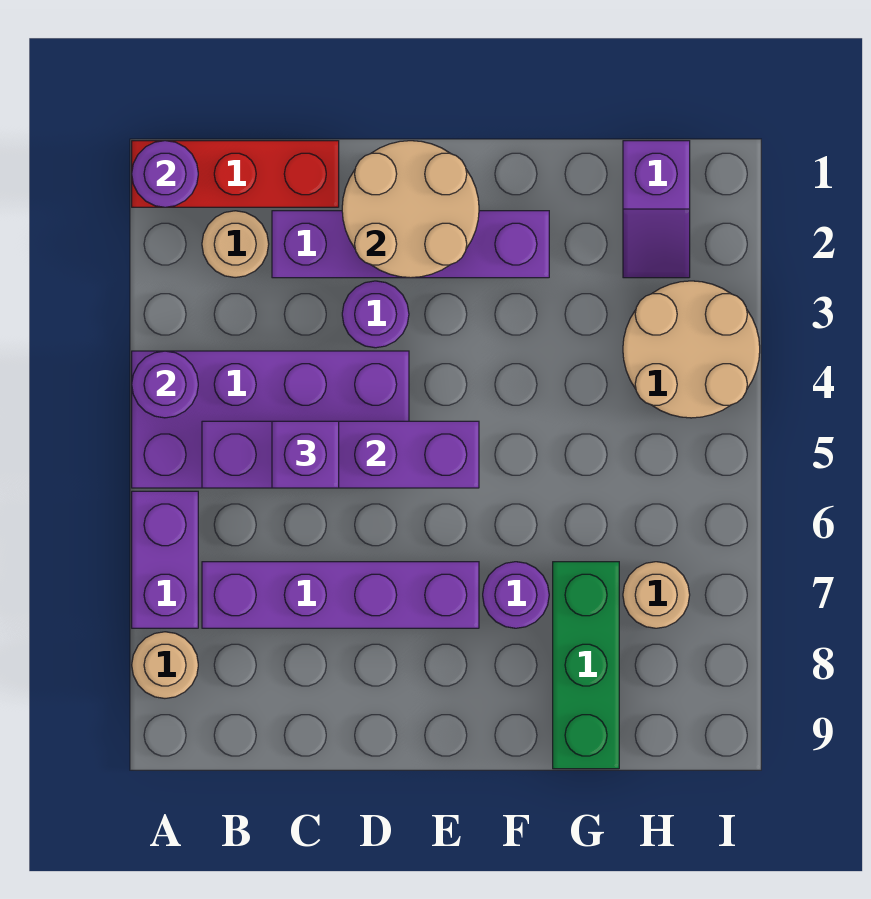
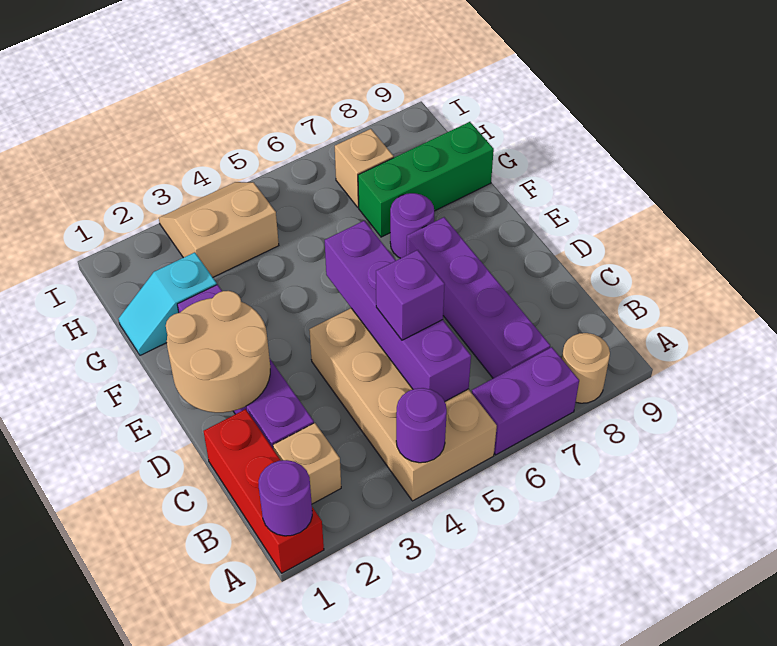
purple 2x4 brick [132,351,409,488] -> tan 2x4 brick [309,308,497,501]
tan 1x1 round brick [202,211,269,278] -> tan 1x1 brick [273,423,341,504]
purple 1x1 round brick [342,281,409,348] -> none
none -> cyan 1x2 slope [118,252,217,355]
purple 1x2 slope [623,141,690,278] -> none
tan 2x2 round brick [623,281,760,418] -> tan 2x2 slope [159,182,279,277]
tan 1x1 round brick [623,562,690,628] -> tan 1x1 brick [335,129,394,207]

